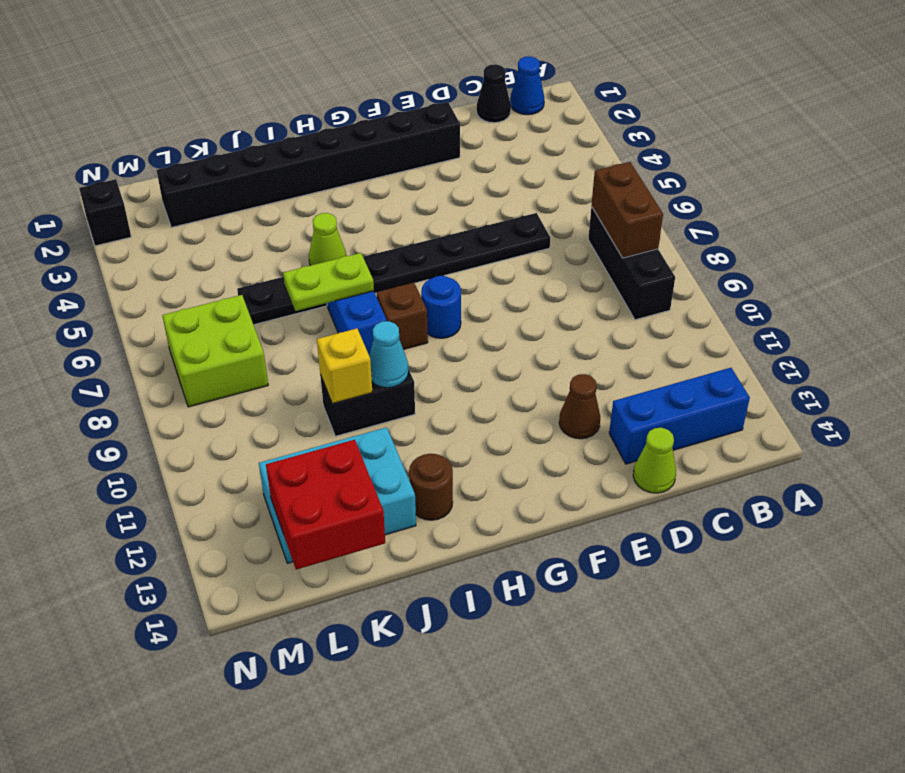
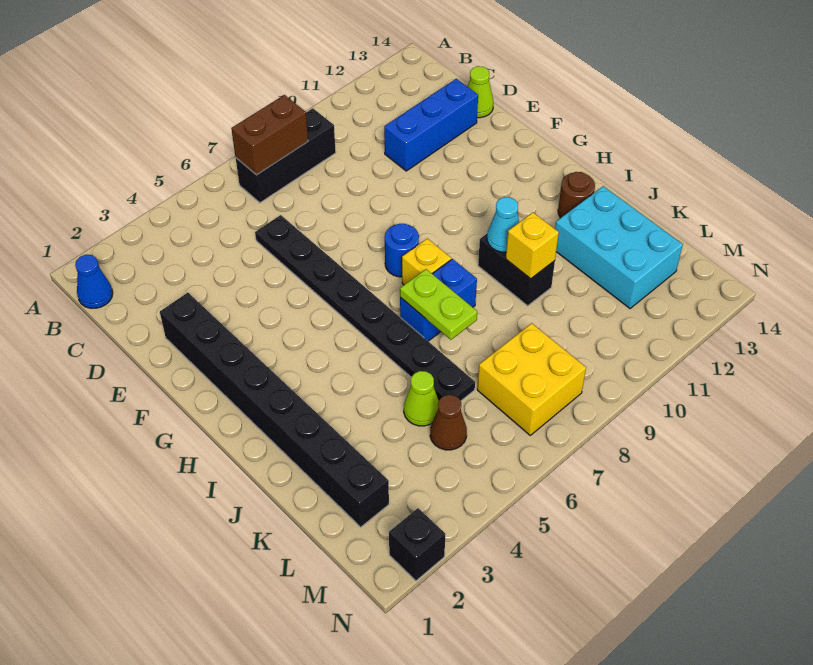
blue 1x3 brick [609,368,750,464] -> blue 1x3 brick turned to [384,79,478,171]
black 1x1 cone [476,64,511,123] -> none
brown 1x1 cone [559,374,600,439] -> brown 1x1 cone moved to [430,395,467,450]
brown 1x1 brick [376,283,428,349] -> yellow 1x1 brick [402,238,451,285]
lime 1x1 cone [309,213,346,266] -> lime 1x1 cone moved to [404,371,438,426]
red 2x2 brick [266,440,385,570] -> none
lime 2x2 brick [162,295,268,407] -> yellow 2x2 brick [477,323,586,435]

